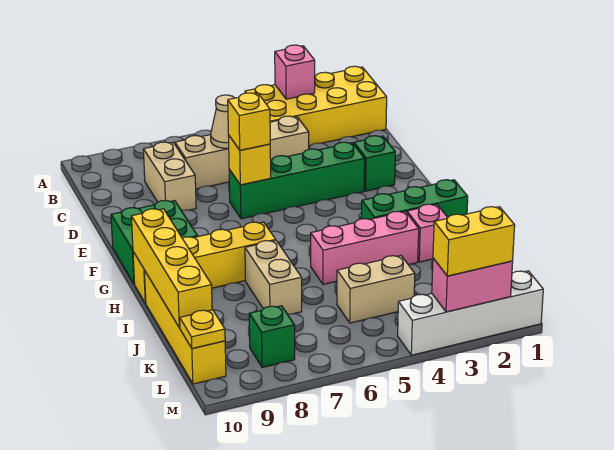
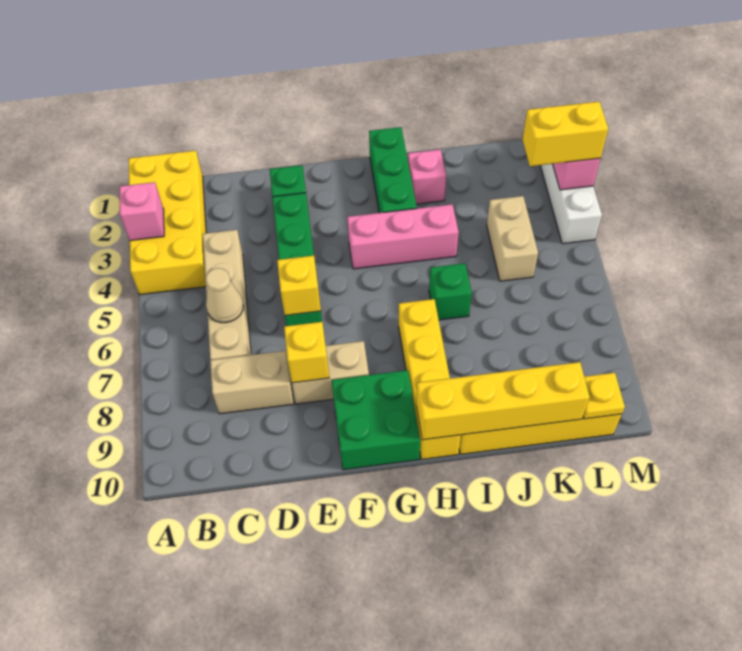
yellow 1x1 brick [228,93,270,150] -> yellow 1x1 brick moved to [284,322,329,383]
pink 1x3 brick [311,211,419,284] -> pink 1x3 brick turned to [347,204,459,269]
tan 1x2 brick [245,241,302,314] -> tan 1x2 brick moved to [292,341,369,404]
green 1x1 brick [249,306,295,367] -> green 1x1 brick moved to [429,263,472,320]
yellow 1x2 brick [433,207,515,276] -> yellow 1x2 brick turned to [522,102,608,166]

